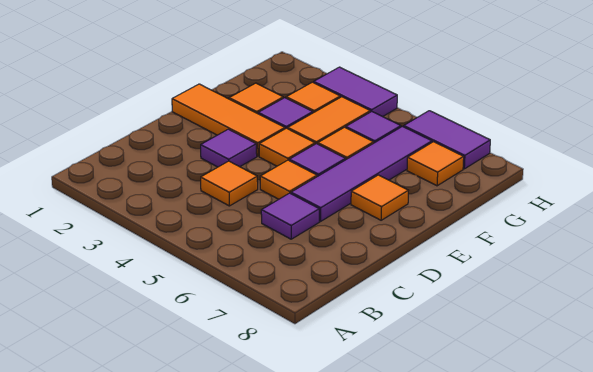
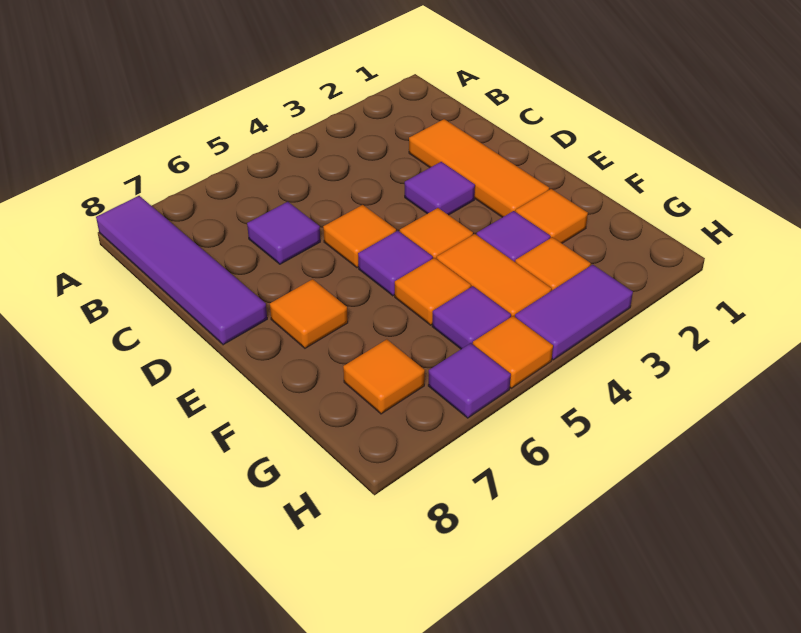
orange 1x1 tile [201,161,258,206] -> orange 1x1 tile moved to [473,316,553,388]
purple 1x4 tile [291,127,432,221] -> purple 1x4 tile moved to [96,196,267,345]
orange 1x3 tile [172,84,285,156] -> orange 1x3 tile turned to [409,119,549,217]
purple 1x2 tile [404,111,490,169] -> purple 1x1 tile [428,343,511,418]

